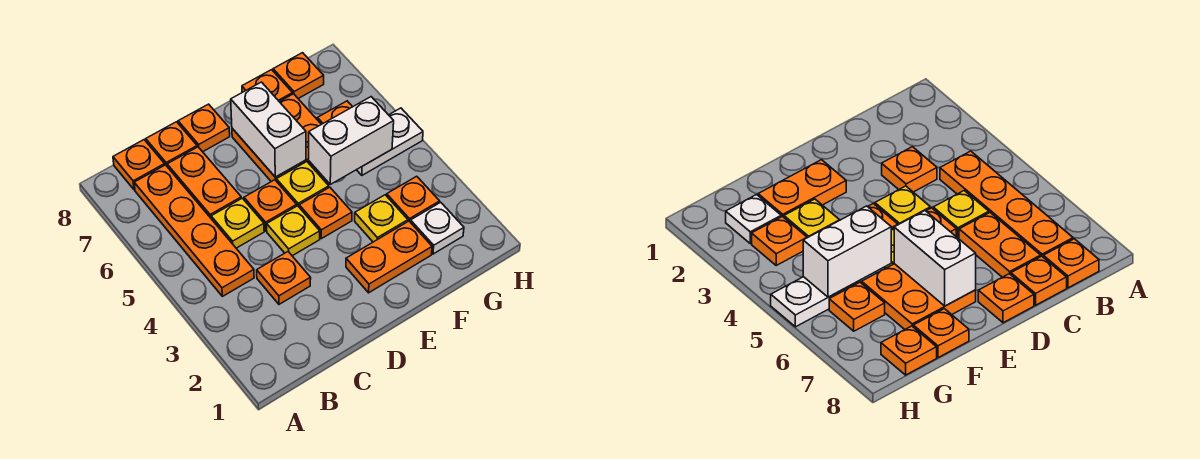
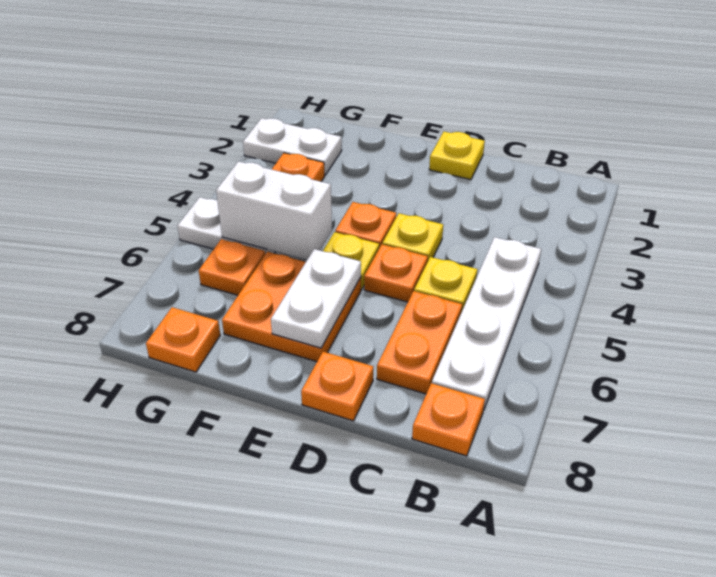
orange 1x4 plate [134,165,254,296] -> white 1x4 plate [432,237,541,411]
orange 1x1 plate [257,252,311,304] -> none
orange 1x1 plate [146,122,197,166] -> none
orange 1x2 plate [346,221,432,293] -> none
white 1x2 brick [231,82,306,177] -> white 1x2 plate [271,249,361,348]
yellow 1x1 plate [355,195,408,242] -> yellow 1x1 plate moved to [429,132,485,180]
orange 1x1 plate [242,70,293,102] -> none
white 1x1 plate [411,202,464,254] -> white 1x2 plate [243,118,342,175]

